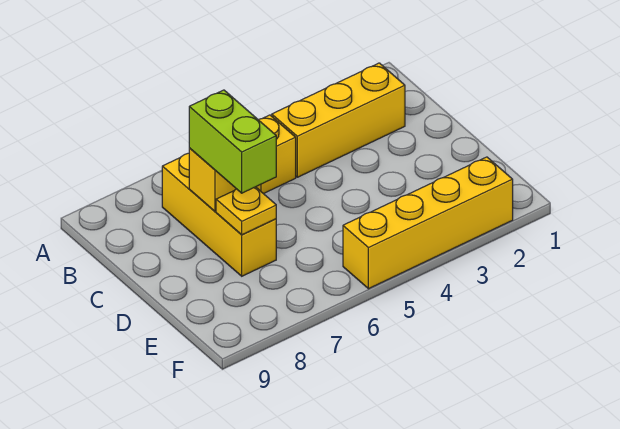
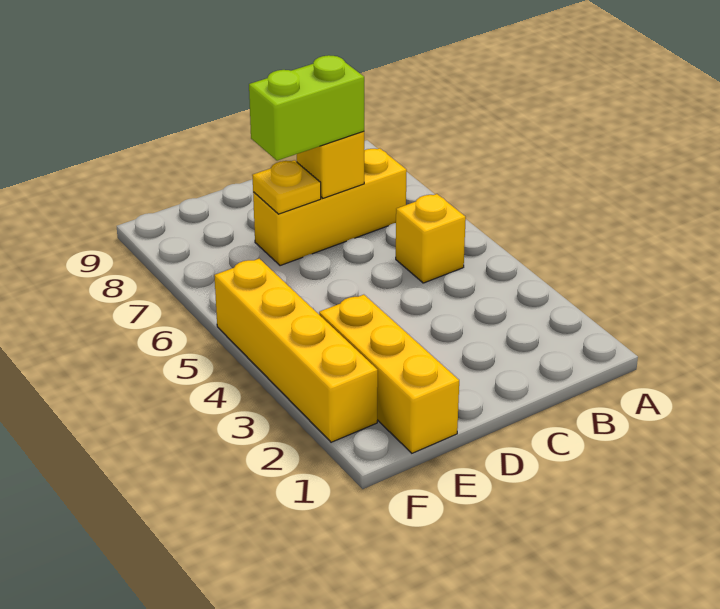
yellow 1x3 brick [272,63,405,177] -> yellow 1x3 brick moved to [319,295,459,453]

